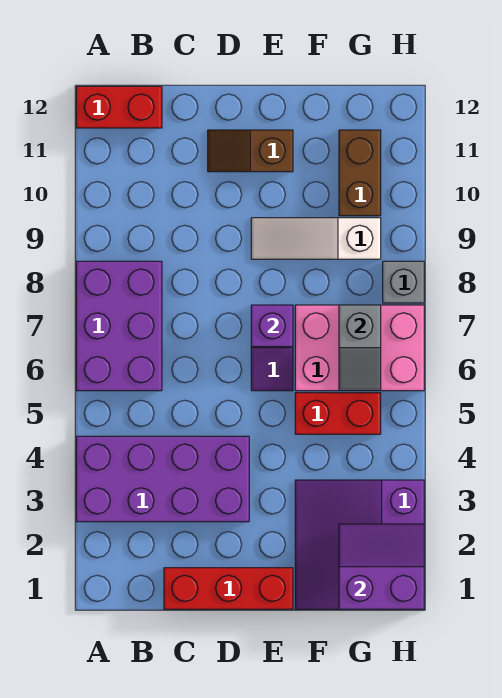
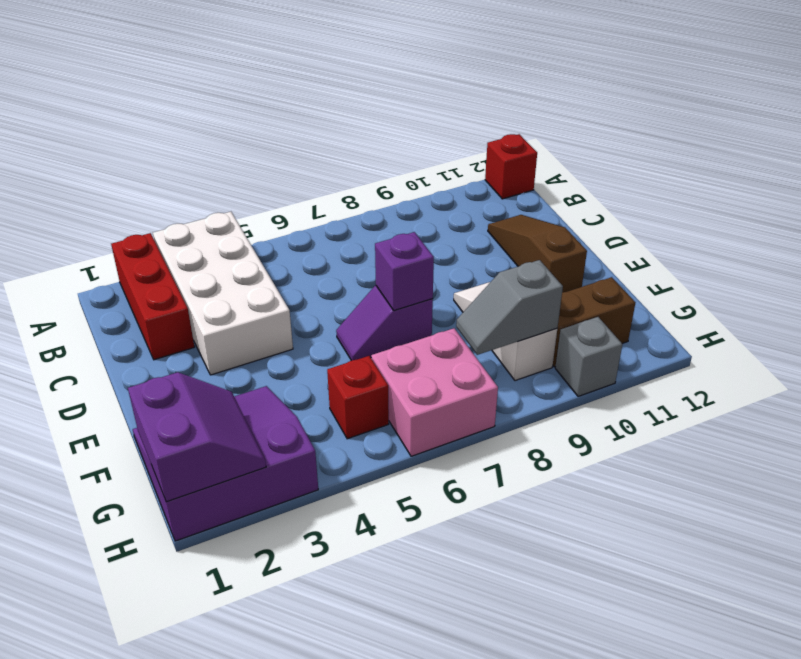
purple 2x4 brick [76,436,249,522] -> white 2x4 brick [153,212,293,375]
purple 2x3 brick [76,261,162,391] -> none
red 1x2 brick [76,86,162,128] -> red 1x1 brick [485,134,537,199]
red 1x3 brick [164,568,293,609] -> red 1x3 brick moved to [111,233,194,360]
brown 1x2 slope [208,130,293,172] -> brown 1x3 slope [488,215,587,293]
red 1x2 brick [295,393,381,434] -> red 1x1 brick [327,356,389,439]
pink 2x3 brick [295,305,424,391] -> pink 2x2 brick [371,328,498,456]
grey 1x2 slope [339,305,381,391] -> grey 1x2 slope moved to [456,260,563,355]
grey 1x1 brick [383,261,424,303] -> grey 1x1 brick moved to [555,317,622,396]

